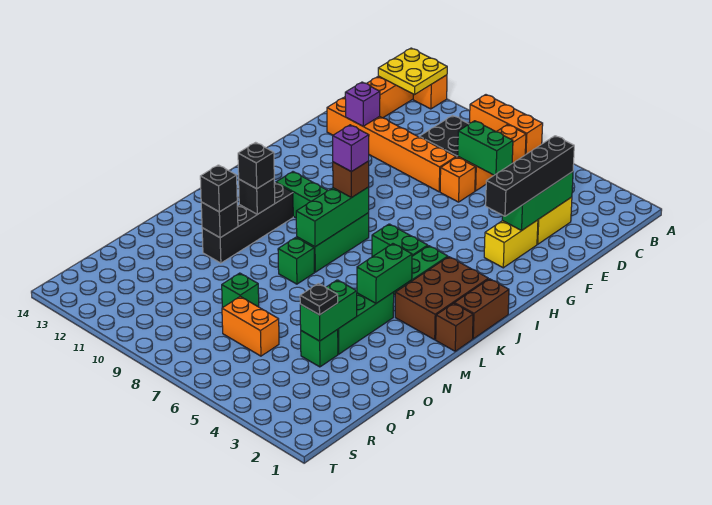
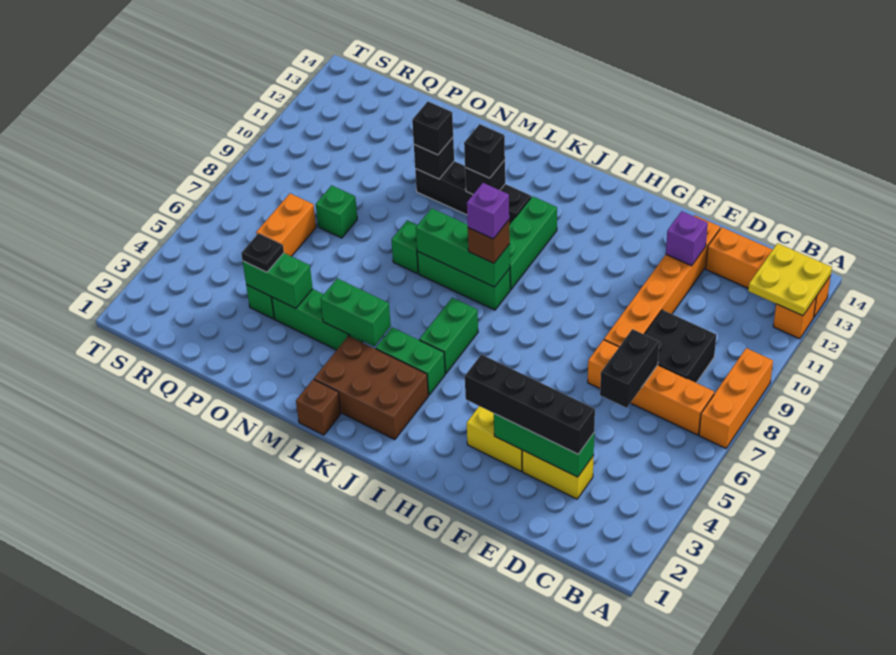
green 1x2 brick [458,121,513,175] -> black 1x2 brick [600,329,659,408]
brown 1x2 brick [454,279,509,339] -> none

